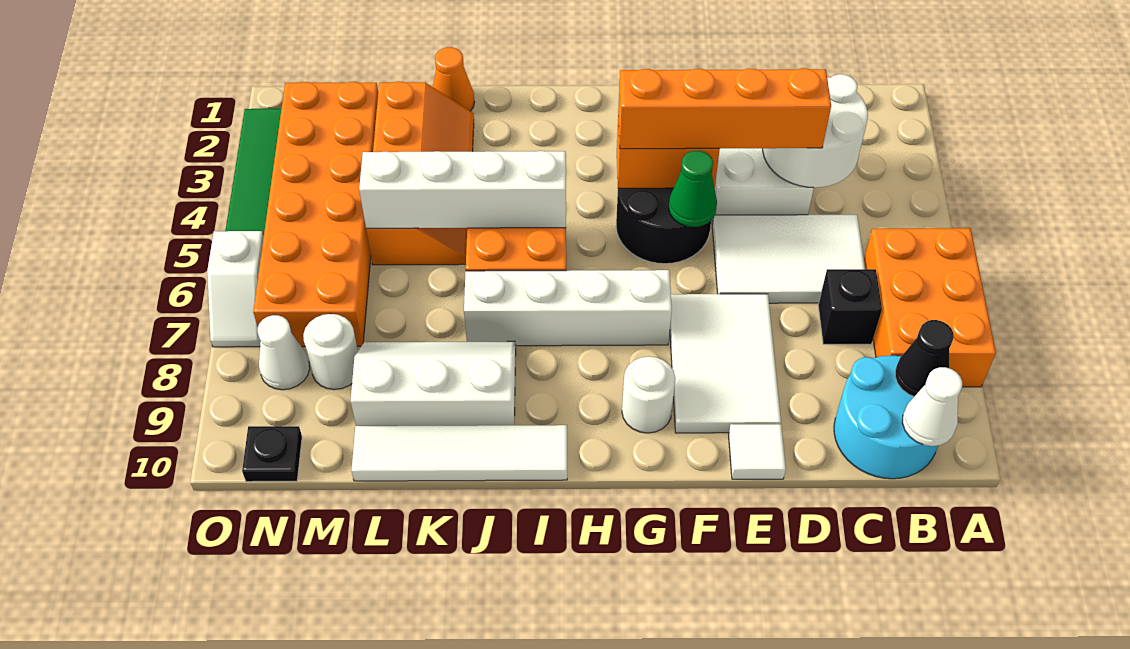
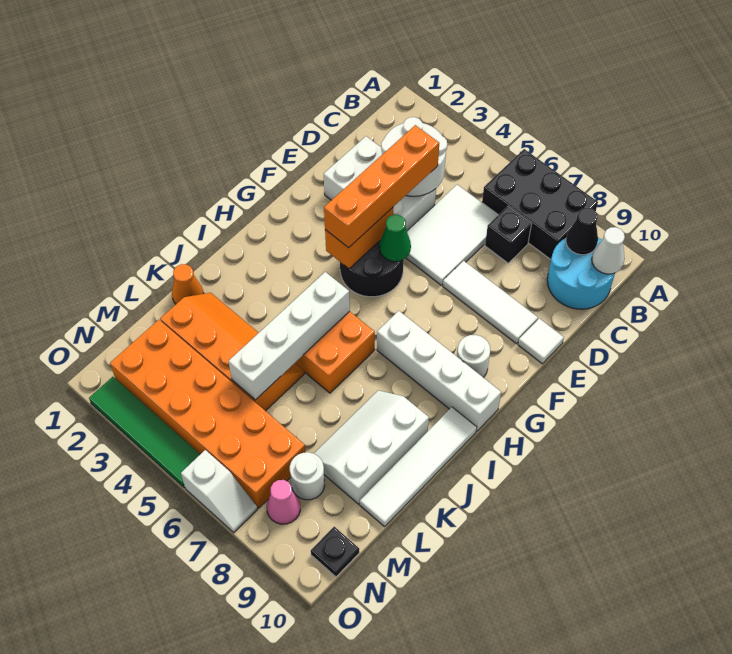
orange 2x3 brick [864,228,996,387] -> black 2x3 brick [482,149,598,259]
white 2x3 tile [670,294,781,433] -> white 1x3 tile [443,261,538,344]
white 1x4 brick [464,270,672,346] -> white 1x4 brick turned to [377,311,501,431]
white 1x1 cone [258,315,310,390] -> pink 1x1 cone [267,480,300,524]

